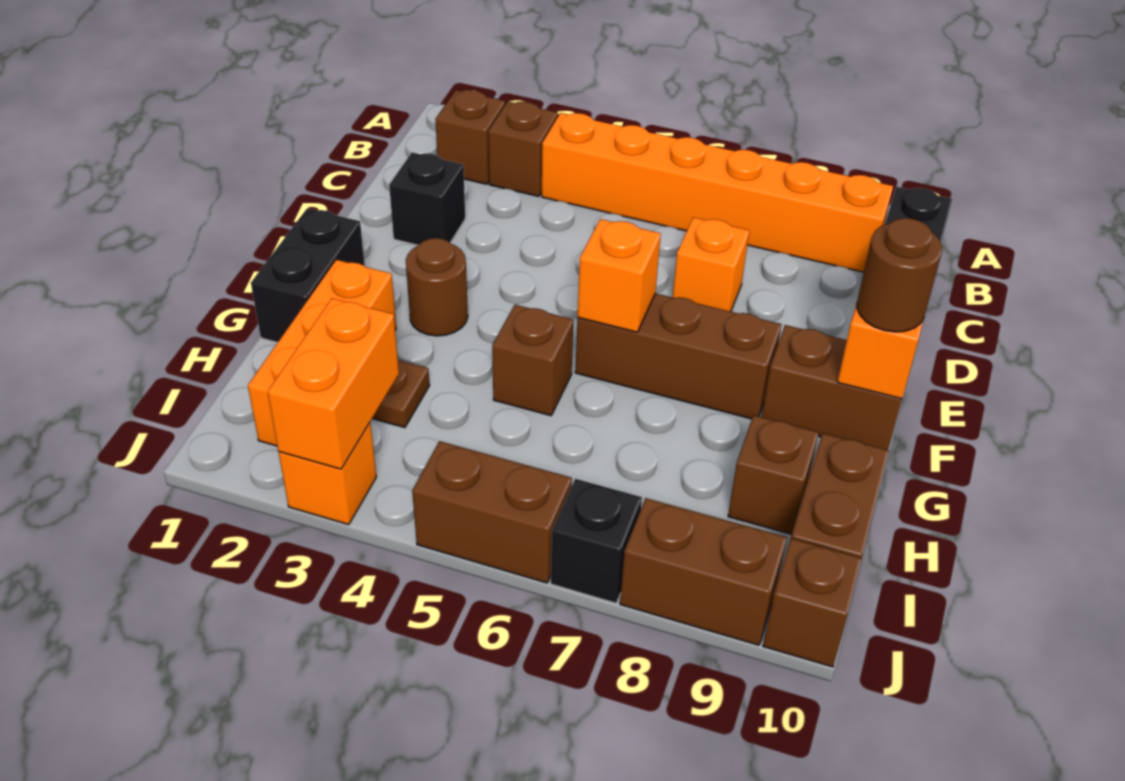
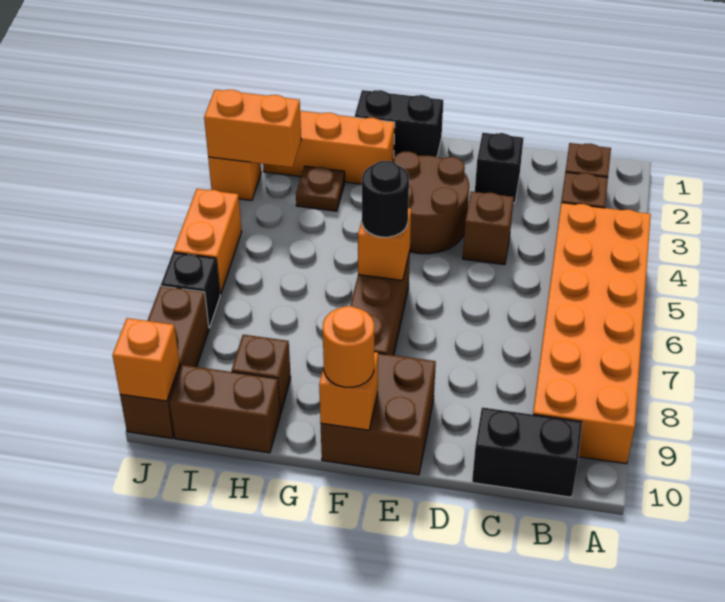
orange 1x6 brick [542,113,893,272] -> orange 2x6 brick [533,203,651,464]
orange 1x1 brick [673,217,749,312] -> orange 1x1 brick moved to [112,318,180,401]
brown 1x1 round brick [406,238,468,336] -> brown 2x2 round brick [394,151,469,254]
none -> black 1x1 round brick [362,161,409,237]
brown 1x2 brick [761,325,902,450] -> brown 2x2 brick [321,353,436,475]
brown 1x1 round brick [857,218,942,332] -> orange 1x1 round brick [323,306,374,387]
brown 1x1 brick [492,305,573,416] -> brown 1x1 brick moved to [463,192,514,265]
brown 1x2 brick [412,441,572,583] -> orange 1x2 brick [174,189,242,294]

